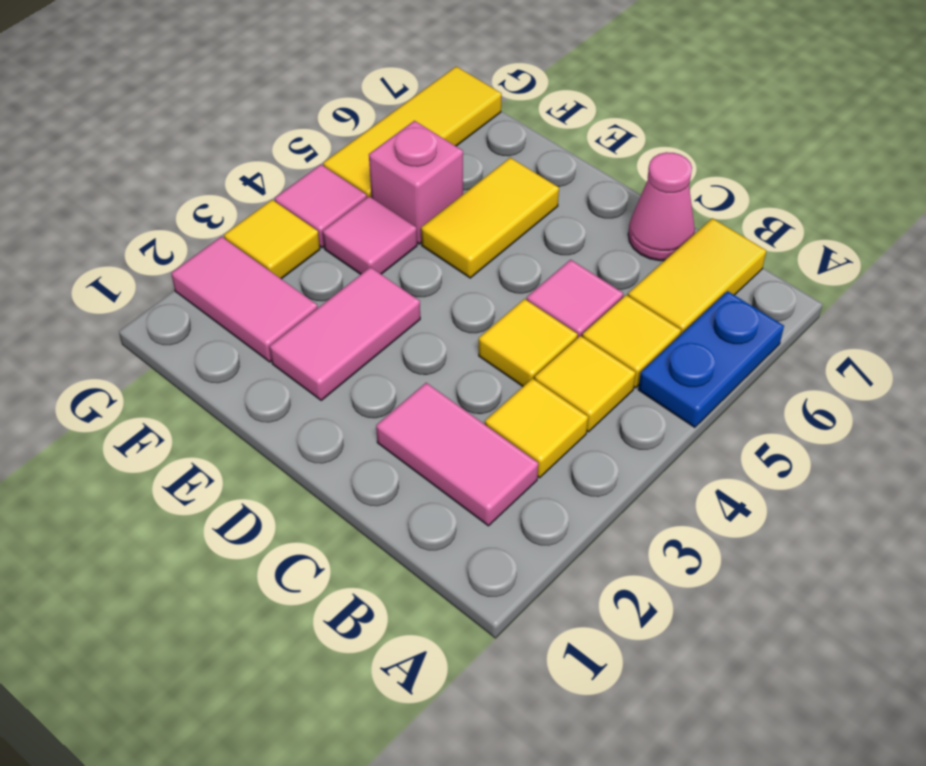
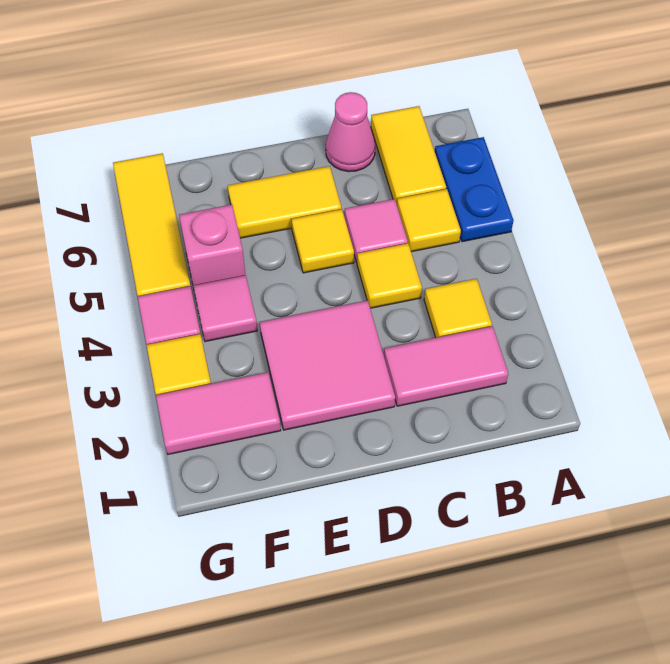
yellow 1x1 tile [535,336,636,432] -> yellow 1x1 tile moved to [291,209,354,273]
pink 1x2 tile [270,267,420,400] -> pink 2x2 tile [260,300,395,430]
yellow 1x2 tile [421,158,559,278] -> yellow 1x2 tile turned to [228,166,341,238]

